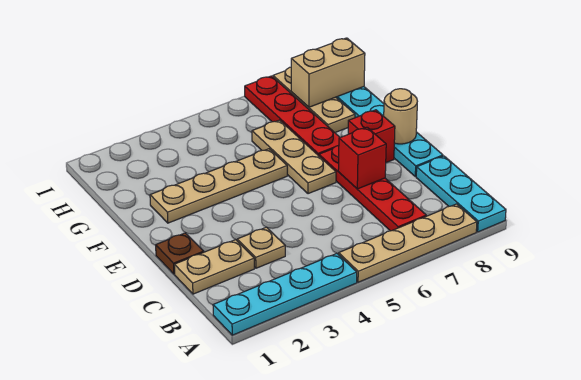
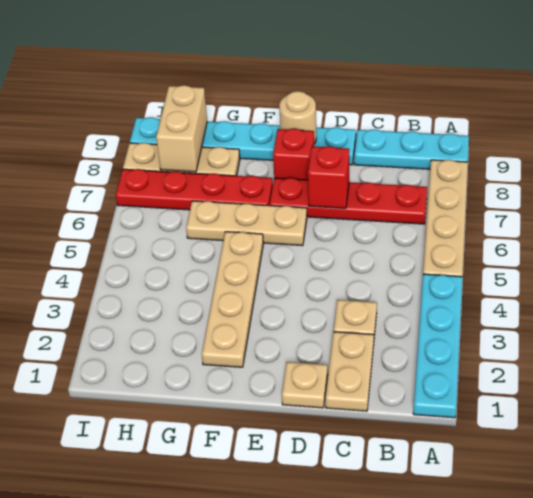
brown 1x1 plate [156,233,204,274] -> tan 1x1 plate [282,362,328,408]

